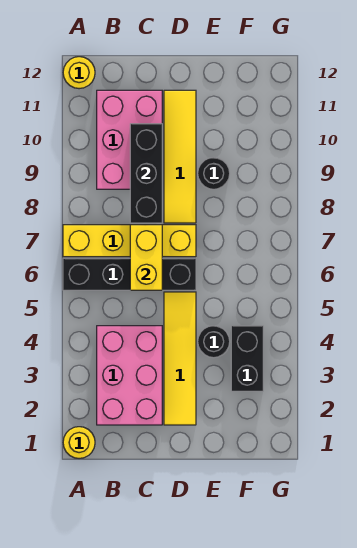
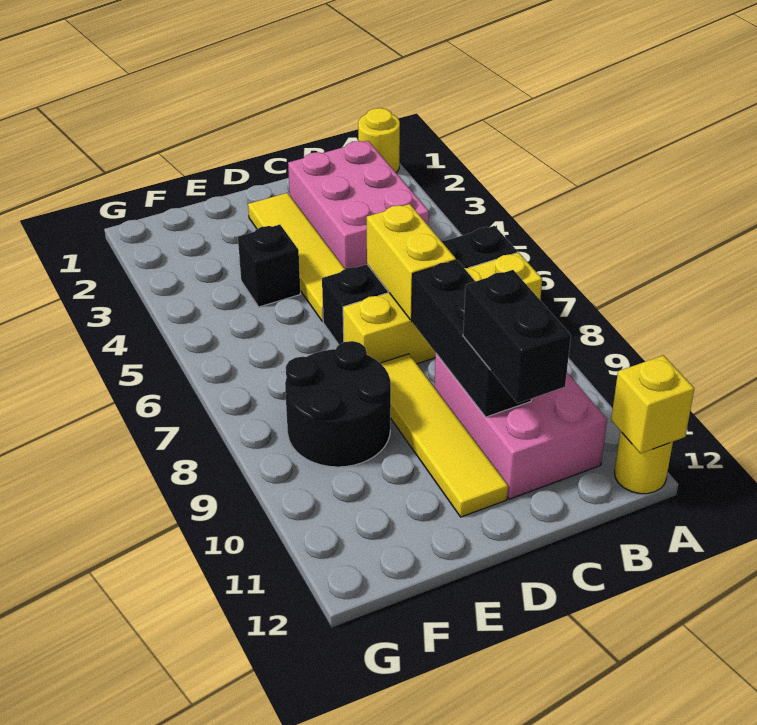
none -> yellow 1x1 brick [611,355,694,454]
black 1x1 round brick [198,326,230,358] -> black 1x1 brick [238,225,300,307]
black 1x1 round brick [198,157,230,189] -> black 2x2 round brick [285,341,391,467]
black 1x2 brick [231,326,263,391] -> black 1x2 brick moved to [463,270,571,403]

